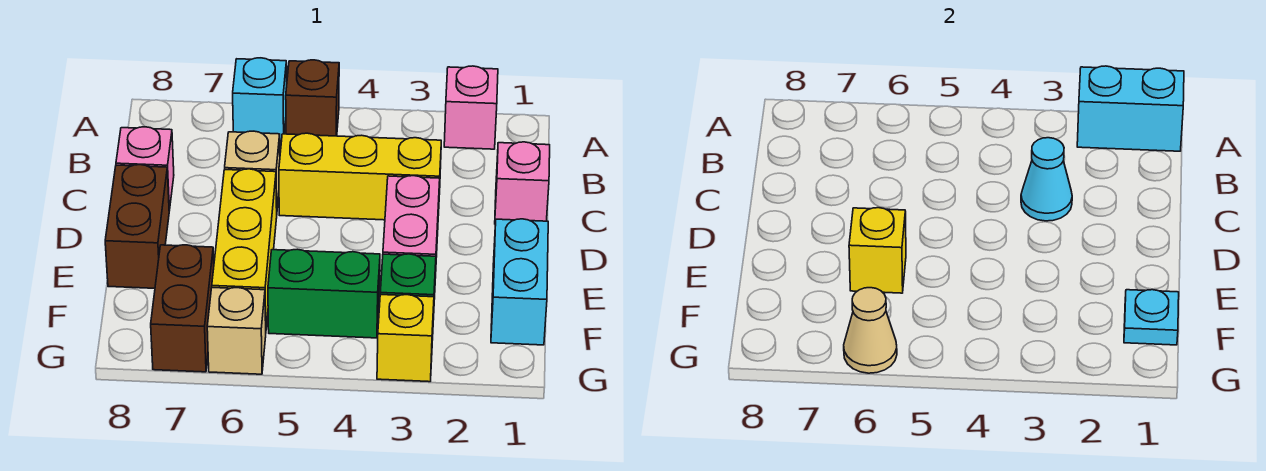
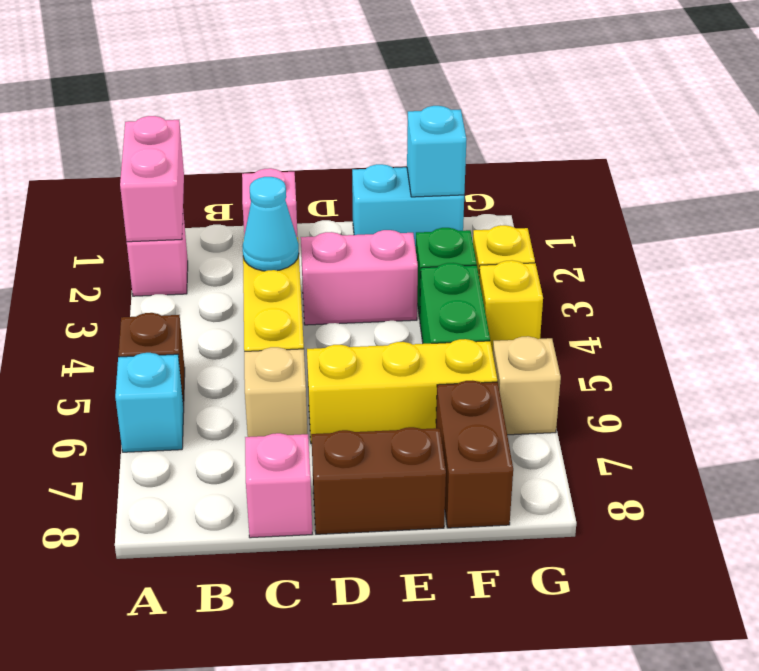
cyan 1x2 brick [1077,66,1184,151] -> pink 1x2 brick [120,116,184,242]
yellow 1x1 brick [849,208,906,293] -> yellow 1x1 brick moved to [479,260,543,352]
cyan 1x1 plate [1124,290,1179,345] -> cyan 1x1 brick [407,106,467,197]
brown 1x2 brick [151,245,214,372] -> brown 1x2 brick turned to [436,381,513,528]
tan 1x1 cone [844,288,897,373] -> none

